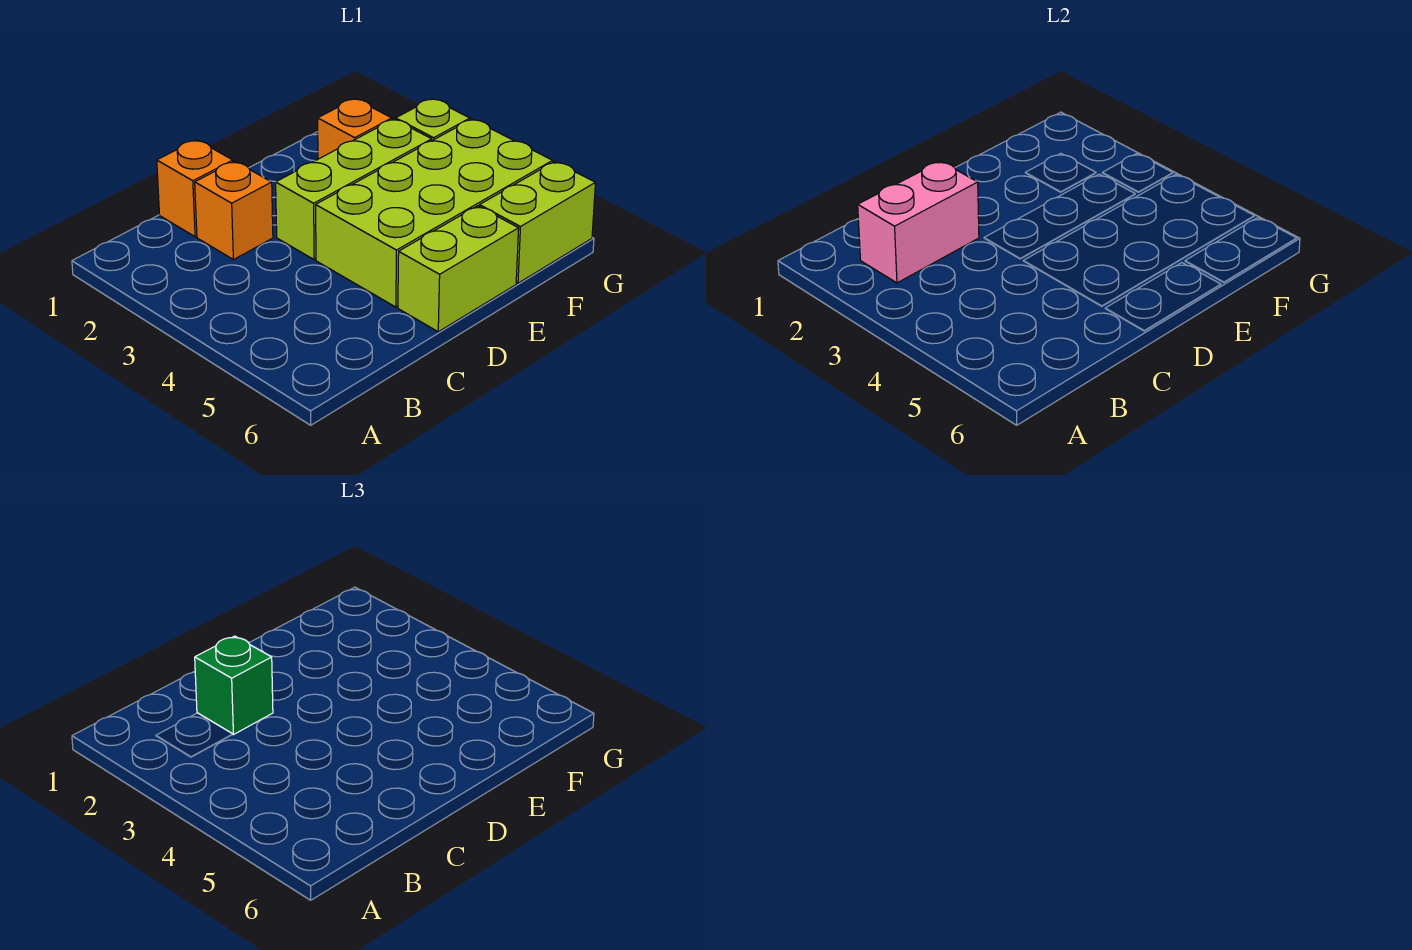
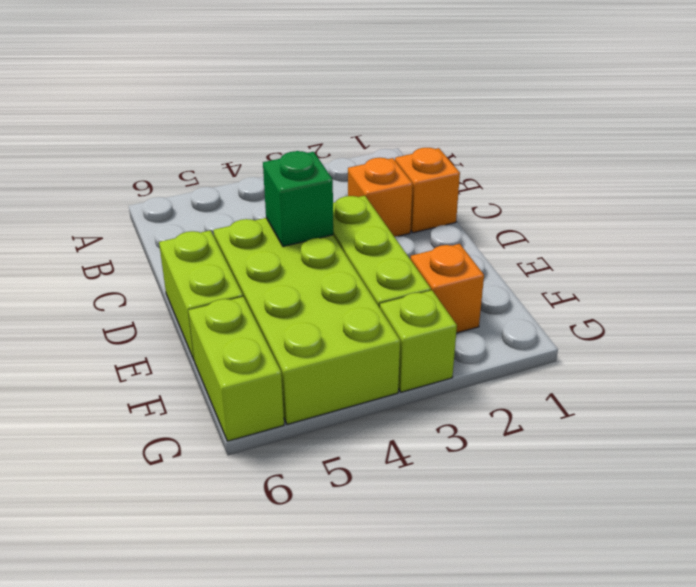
pink 1x2 brick [858,161,979,283] -> none
green 1x1 brick [195,636,273,735] -> green 1x1 brick moved to [263,151,333,247]

